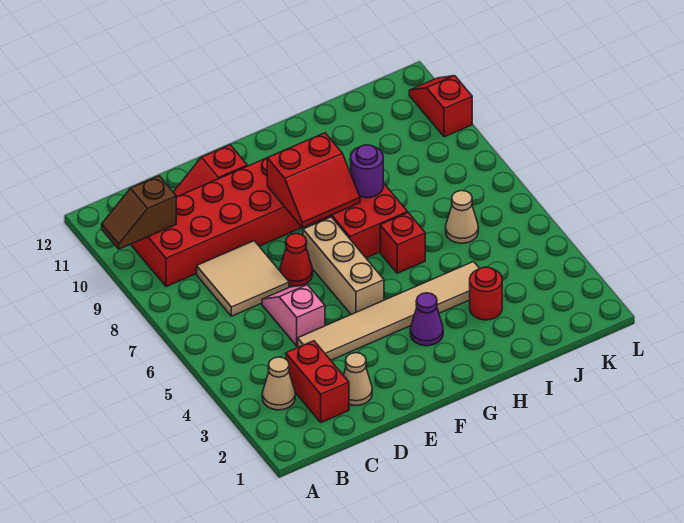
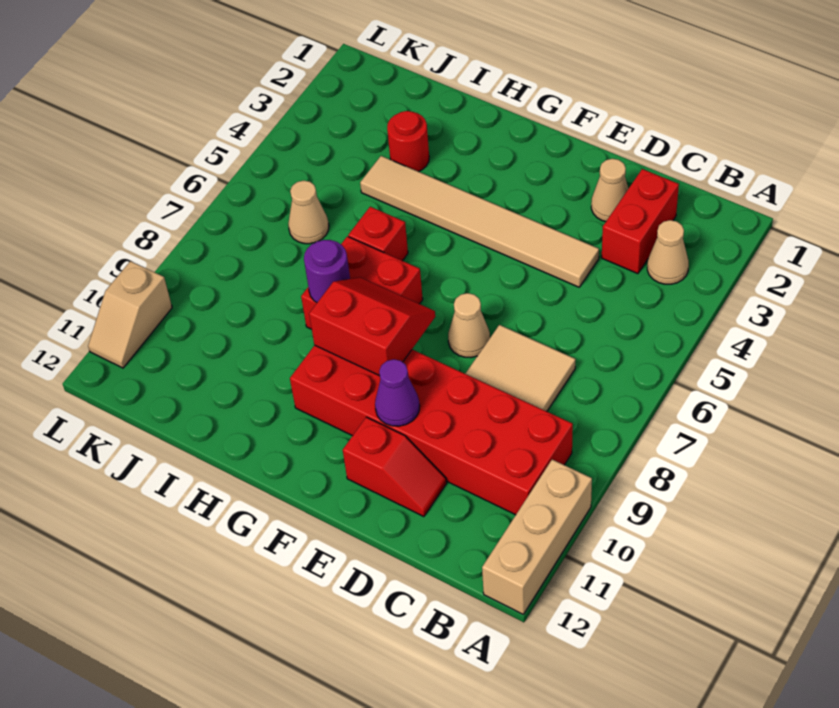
brown 1x2 slope [102,176,176,249] -> none
pink 1x2 slope [262,285,325,346] -> none
red 1x1 cone [280,234,313,286] -> tan 1x1 cone [448,293,490,358]
tan 1x3 brick [303,217,384,314] -> tan 1x3 brick moved to [482,460,592,614]
purple 1x1 cone [410,293,443,346] -> purple 1x1 cone moved to [375,359,420,426]
red 1x2 slope [409,76,472,137] -> tan 1x2 slope [88,261,172,368]

